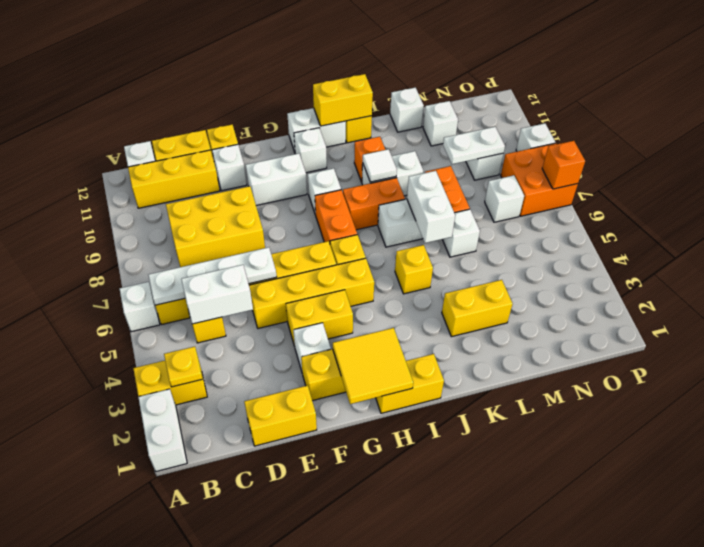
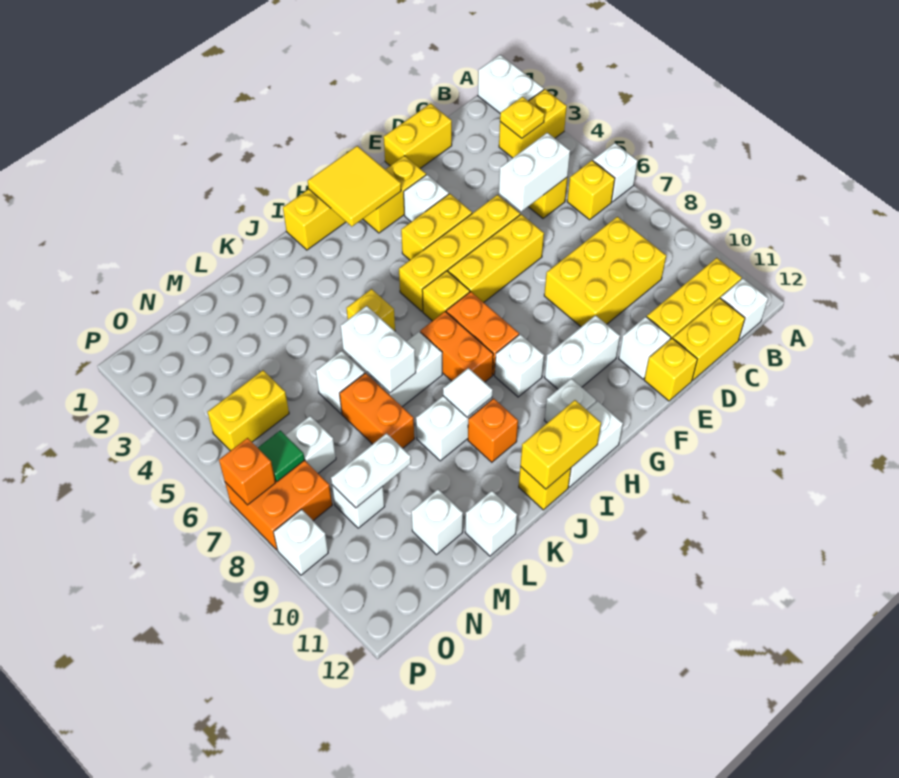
white 1x4 plate [149,247,277,305] -> none
orange 1x2 brick [343,178,405,230] -> orange 1x2 brick turned to [420,312,493,382]
yellow 1x2 brick [442,280,512,337] -> yellow 1x2 brick moved to [208,370,289,451]
none -> green 1x1 tile [258,430,305,482]

